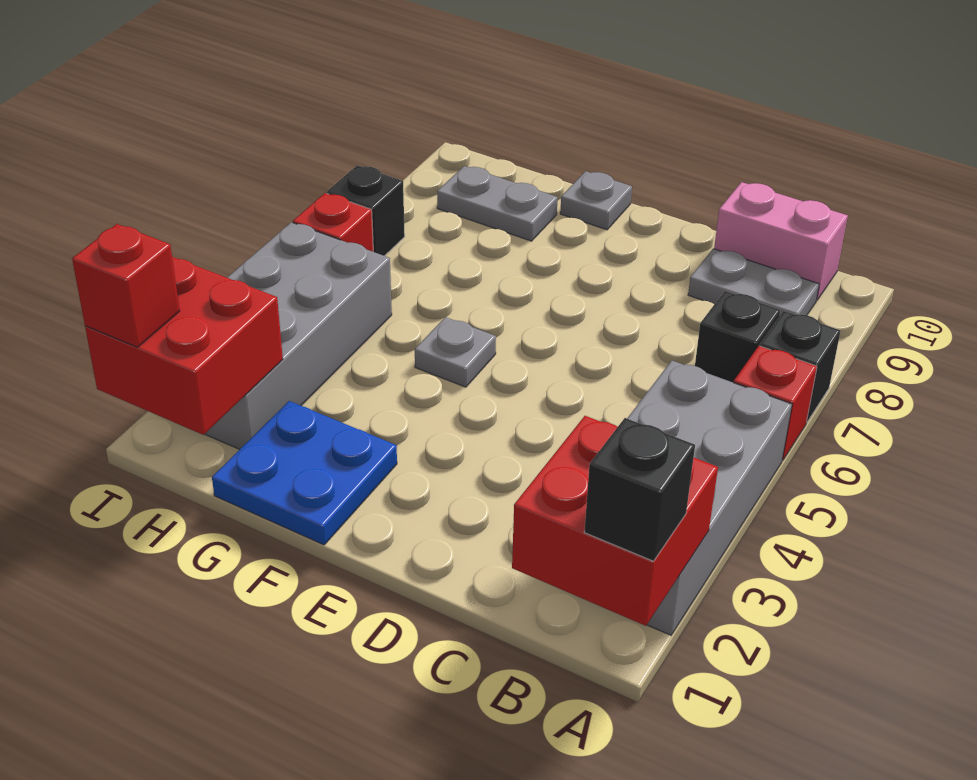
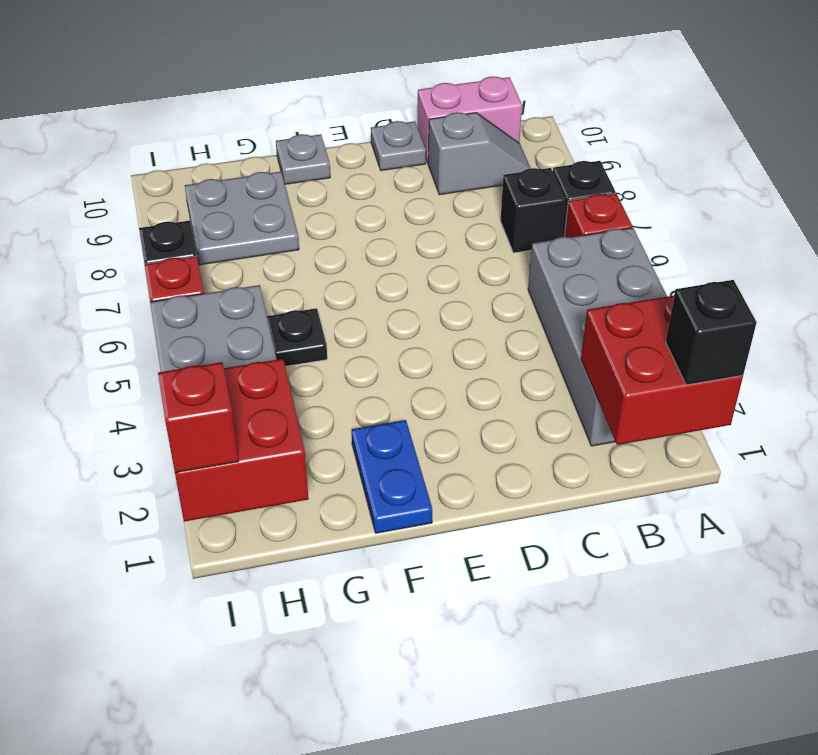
grey 1x2 plate [688,249,819,315] -> grey 1x2 slope [428,112,531,195]
blue 2x2 plate [212,401,397,545] -> blue 1x2 plate [352,420,432,533]
grey 1x1 plate [415,317,496,387] -> grey 1x1 plate moved to [371,121,426,171]
none -> black 1x1 plate [267,308,327,366]
grey 1x2 plate [437,166,558,241] -> grey 2x2 plate [185,172,299,265]

